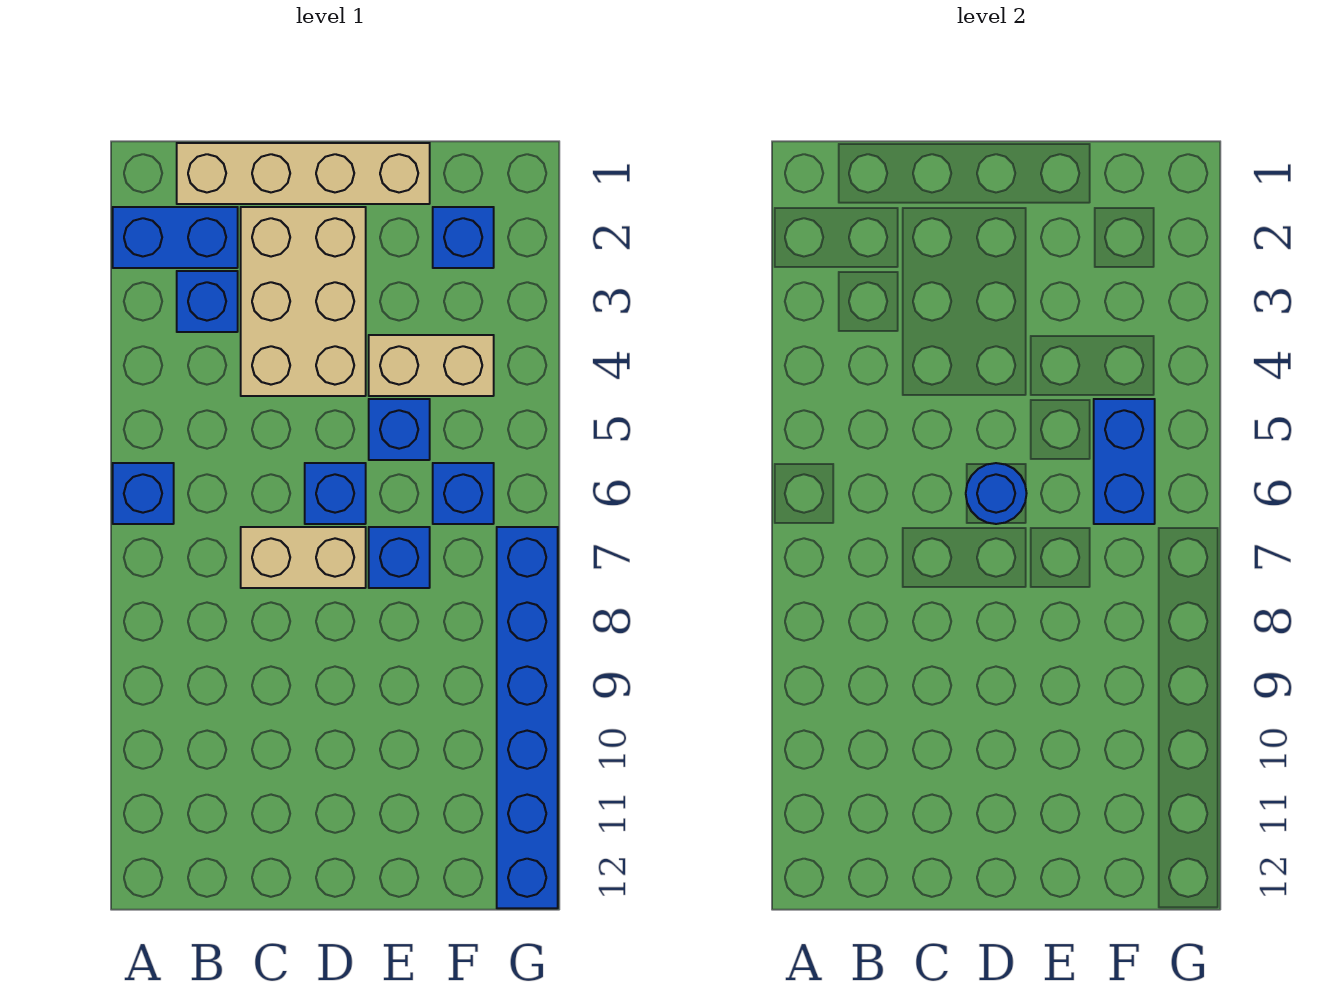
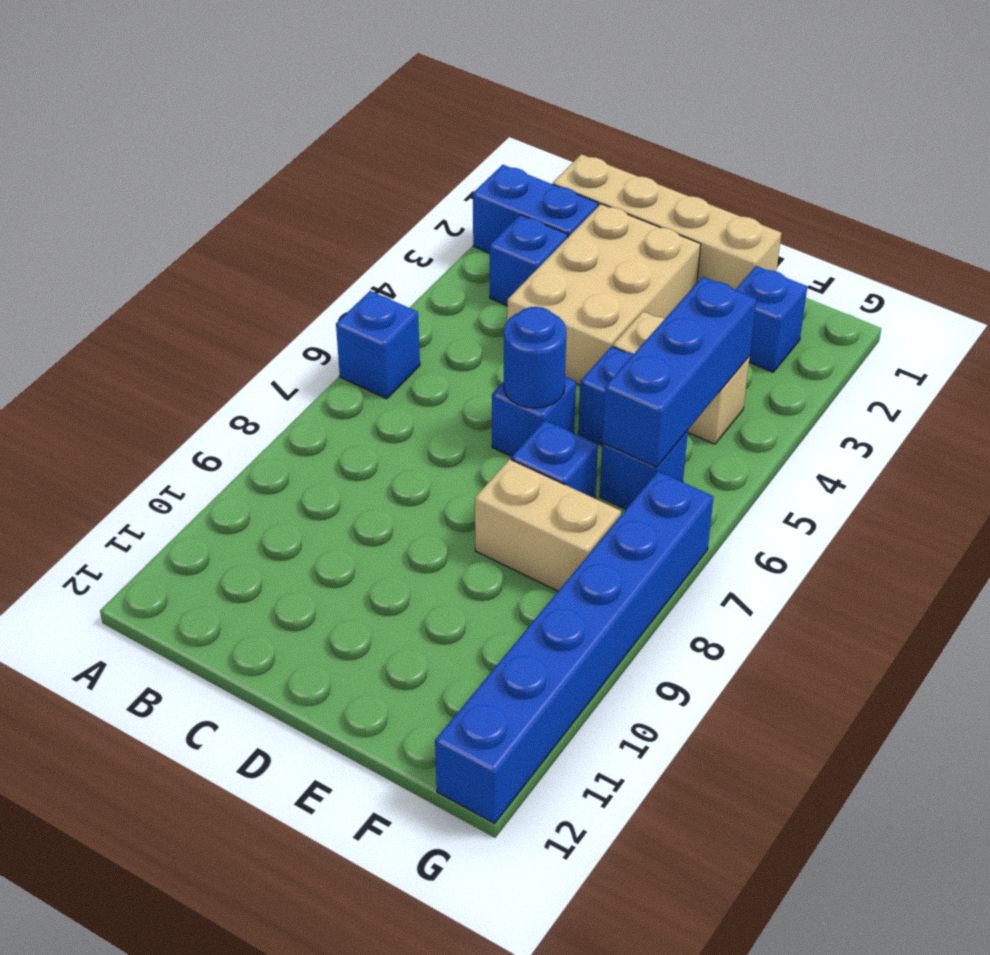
tan 1x2 brick [241,527,366,588] -> tan 1x2 brick moved to [475,459,621,591]
blue 1x2 brick [1094,399,1155,524] -> blue 1x3 brick [602,277,757,467]

